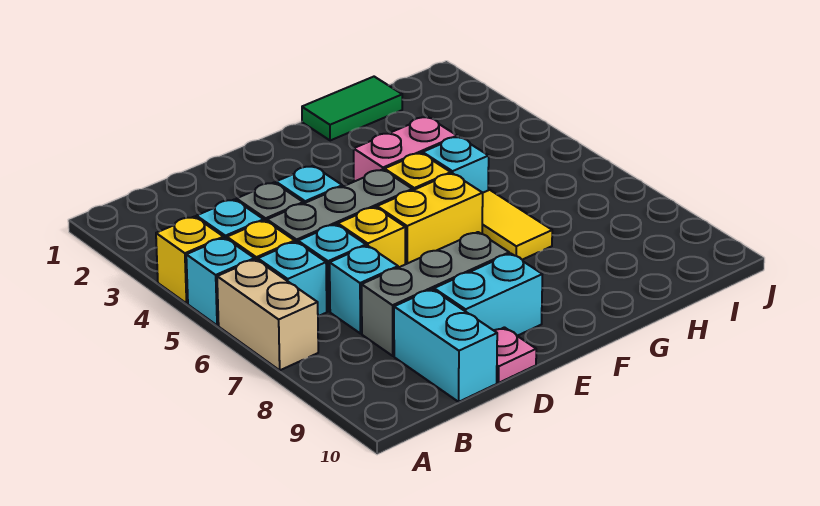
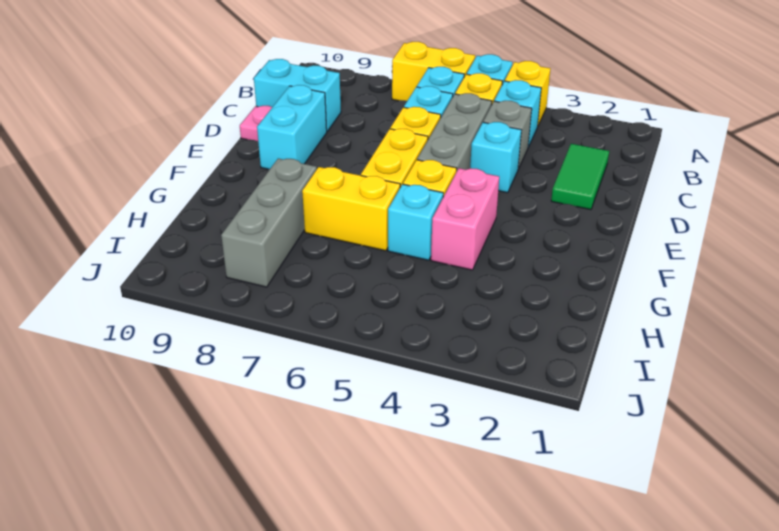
tan 1x2 brick [217,259,318,370] -> yellow 1x2 brick [392,42,475,101]
cyan 1x1 brick [330,246,398,334] -> none
grey 1x3 brick [362,232,509,356] -> grey 1x3 brick moved to [221,159,317,287]
green 1x2 tile [302,77,402,141] -> green 1x2 tile moved to [551,144,609,210]
yellow 1x2 tile [482,190,552,260] -> yellow 1x2 brick [302,167,400,251]

